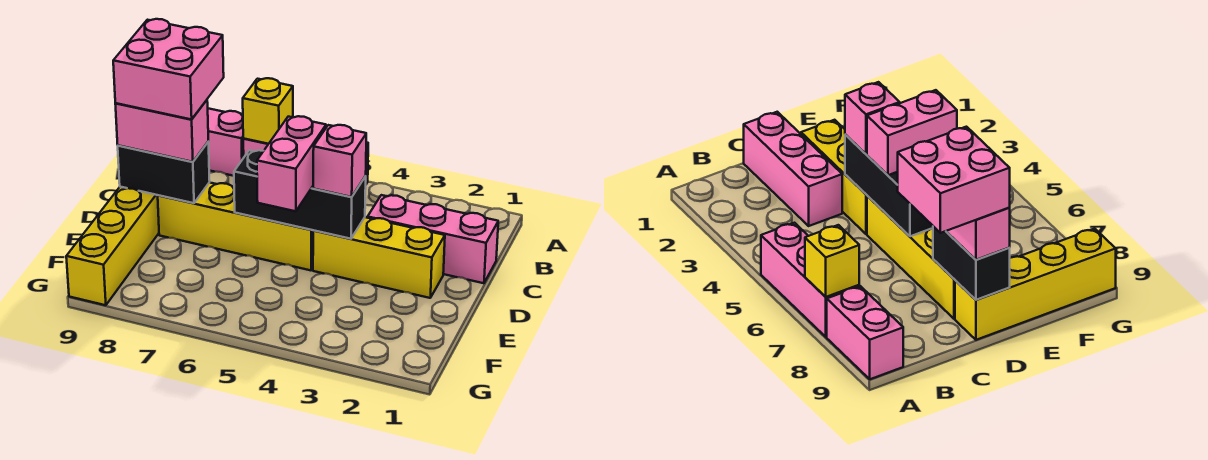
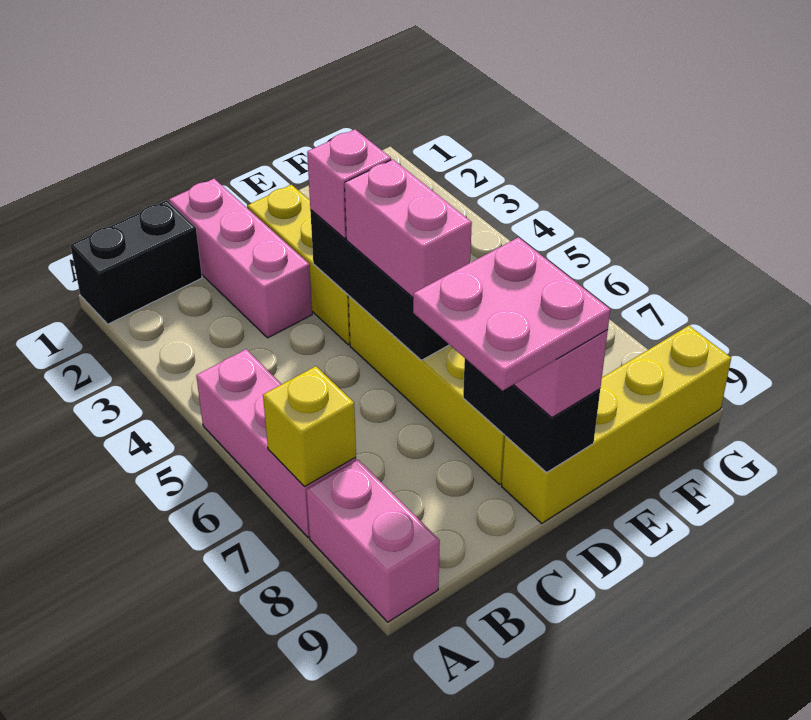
none -> black 1x2 brick [70,200,202,324]
pink 2x2 brick [113,19,224,119] -> pink 2x2 plate [413,237,610,391]
pink 1x2 brick [257,116,326,211] -> pink 1x2 brick turned to [345,159,472,297]

